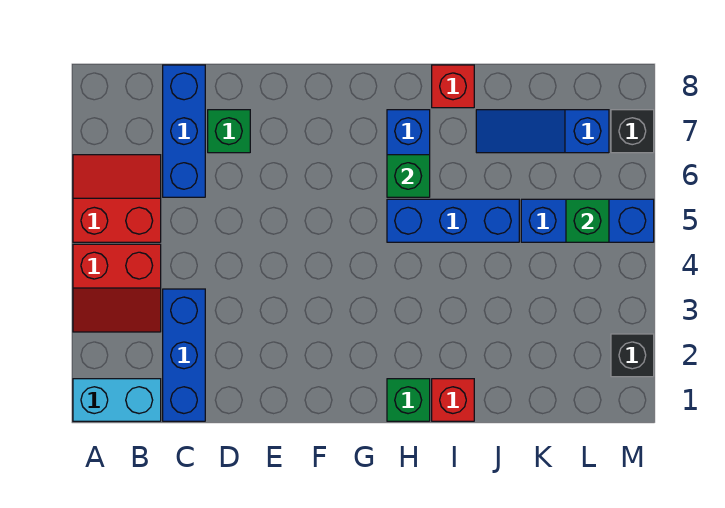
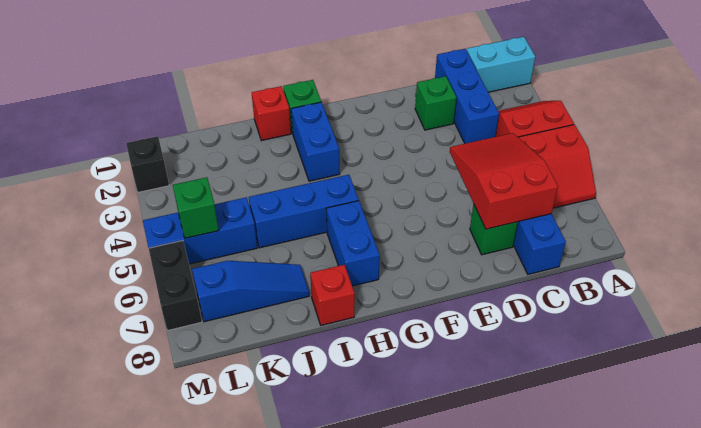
none -> red 2x3 slope [450,133,558,229]
none -> blue 1x2 brick [291,102,340,181]
green 1x1 brick [387,155,430,197] -> green 1x1 brick moved to [415,76,456,130]
black 1x1 brick [611,110,654,153] -> black 1x2 brick [149,241,202,331]

